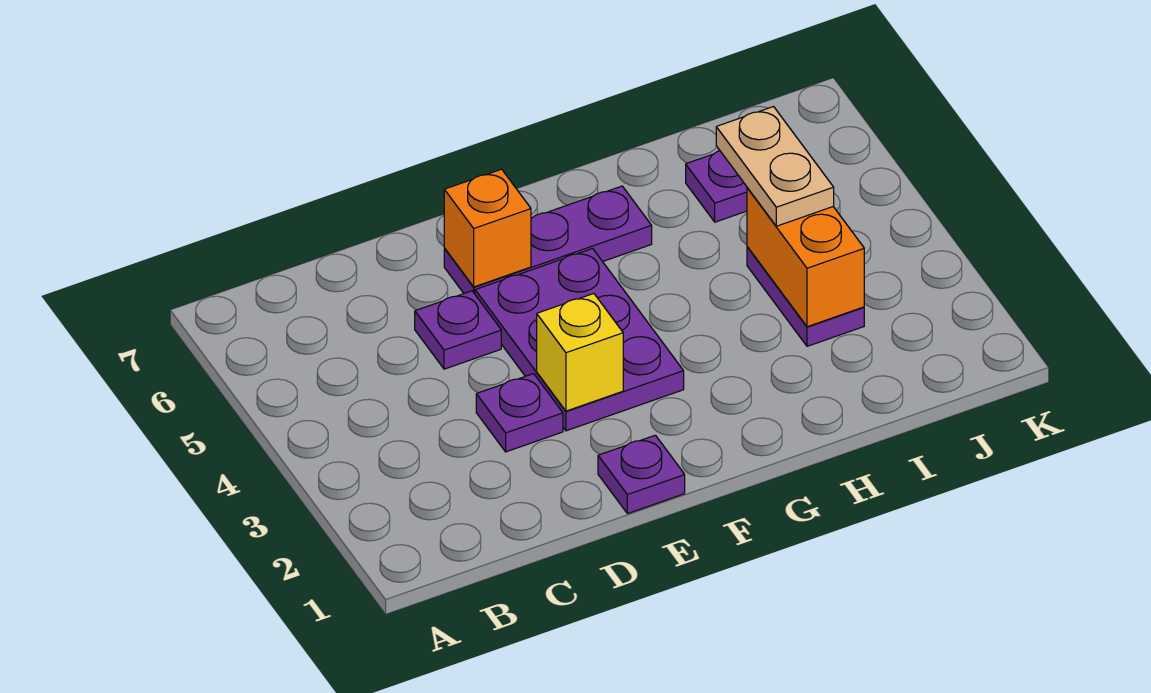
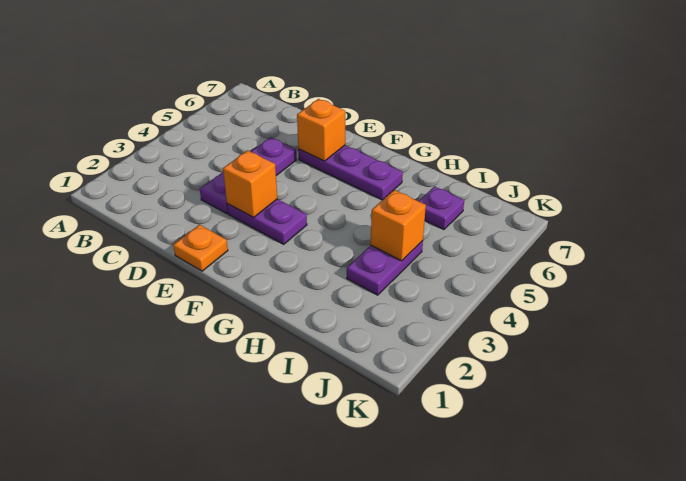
purple 1x1 plate [598,435,685,514] -> orange 1x1 plate [173,225,228,271]
purple 2x3 plate [475,249,684,431] -> purple 1x2 plate [227,199,307,244]
yellow 1x1 brick [537,294,623,411] -> orange 1x1 brick [223,150,277,217]
orange 1x2 brick [747,188,864,327] -> orange 1x1 brick [371,190,426,261]
tan 1x2 plate [716,107,834,226] -> none

